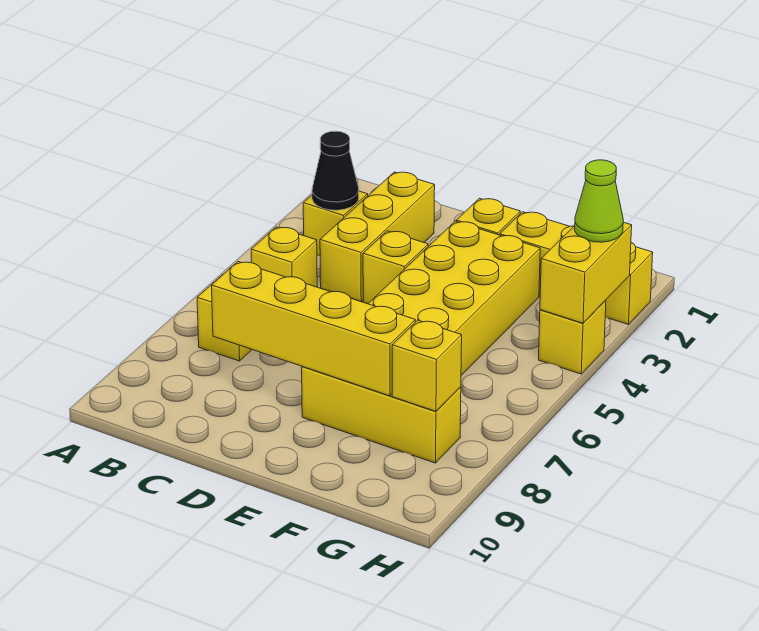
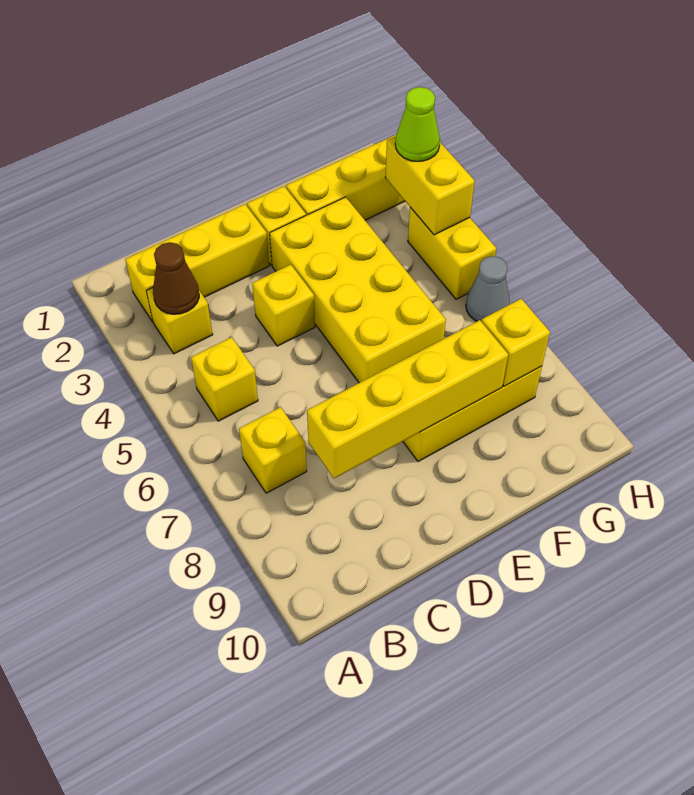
black 1x1 cone [312,131,359,210] -> brown 1x1 cone [153,242,199,314]
yellow 1x3 brick [320,172,435,302] -> yellow 1x3 brick turned to [125,204,269,322]
yellow 1x1 brick [539,300,606,374] -> yellow 1x2 brick [408,207,496,299]
none -> grey 1x1 cone [466,256,510,322]

